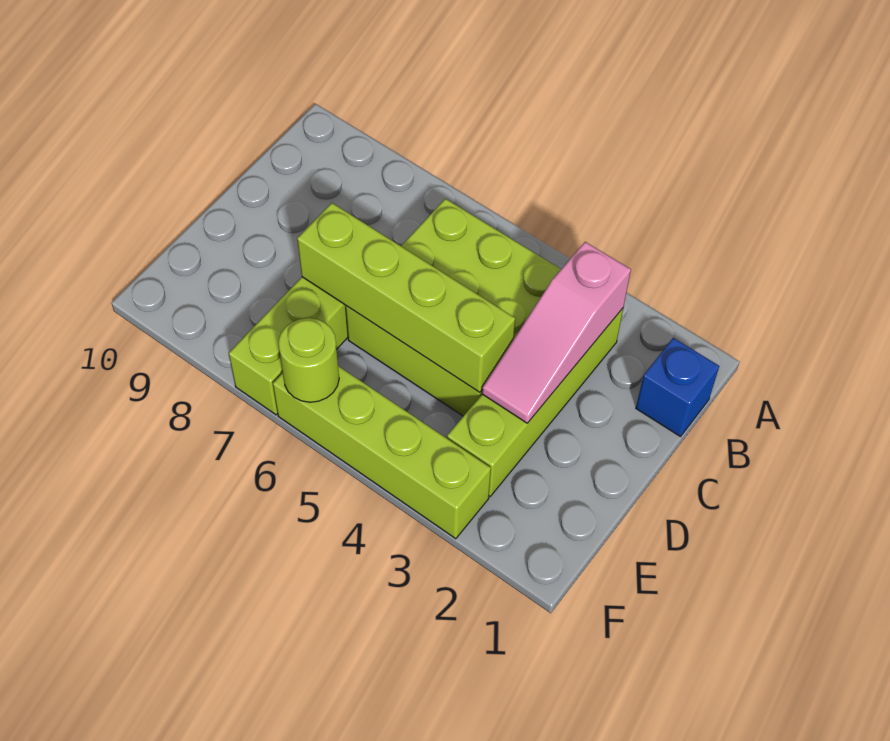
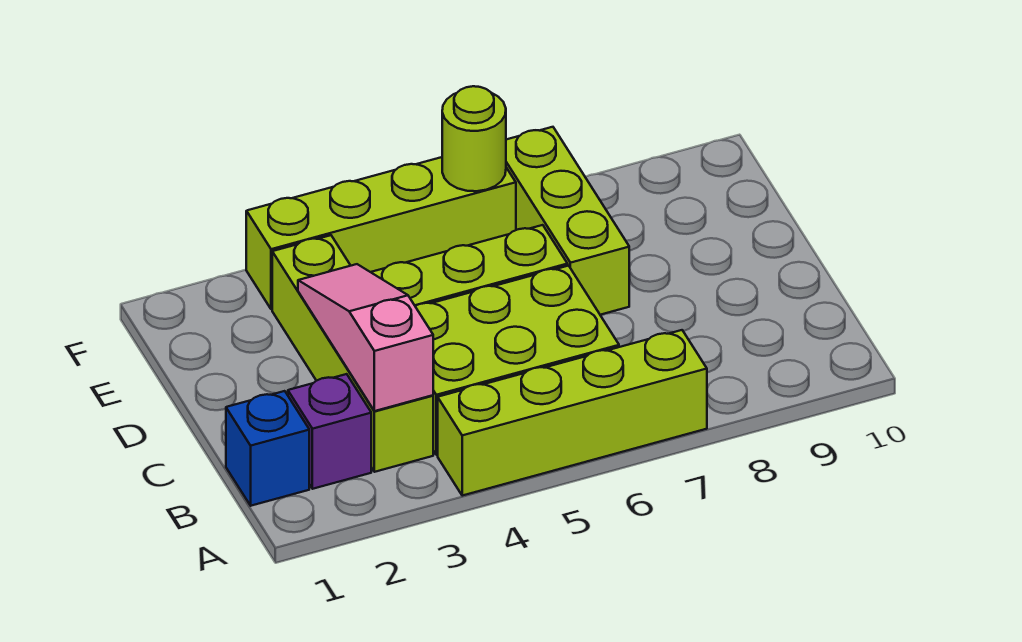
none -> purple 1x1 brick [288,374,371,489]
lime 1x4 brick [297,203,515,392] -> lime 1x4 brick moved to [438,330,707,496]

